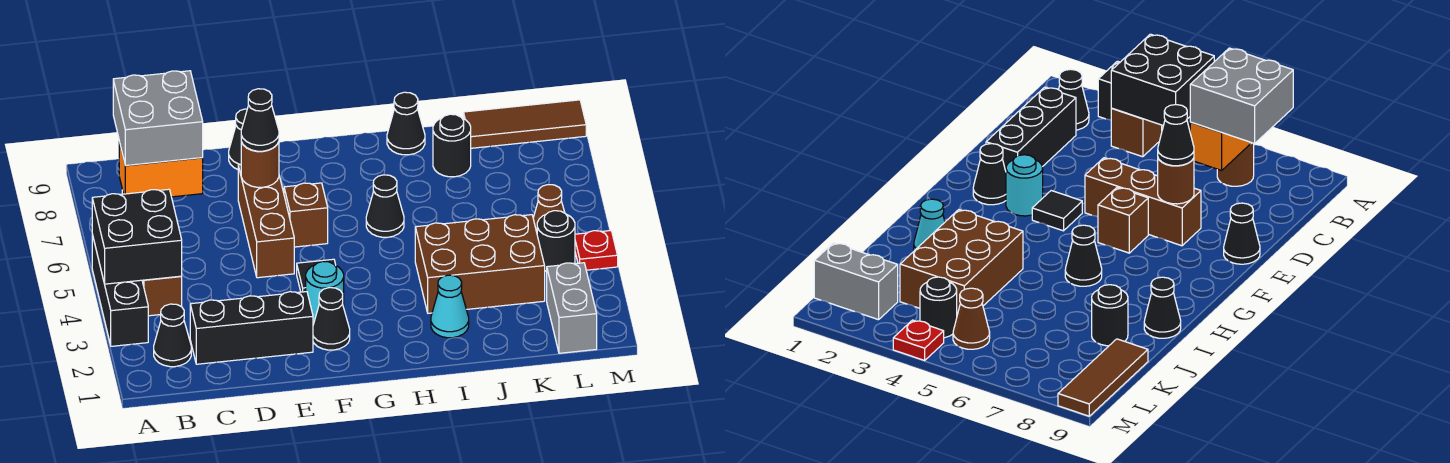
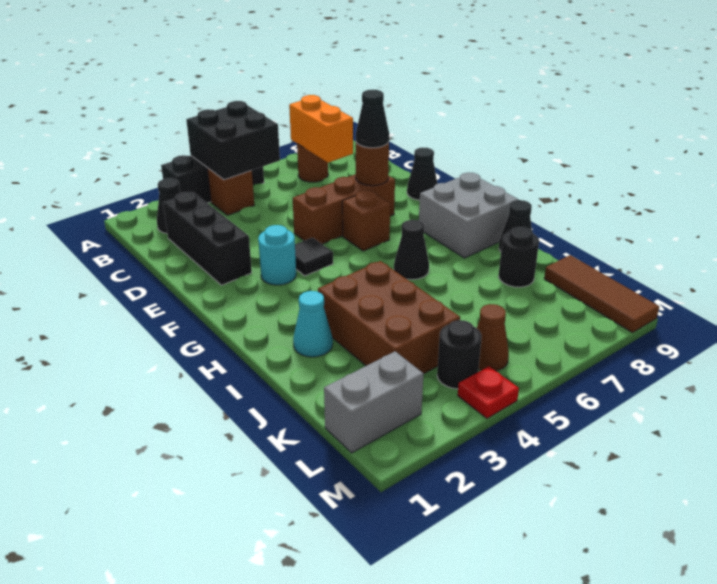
grey 2x2 brick [113,71,203,166] -> grey 2x2 brick moved to [419,173,518,258]
black 1x1 cone [313,288,350,350] -> none

